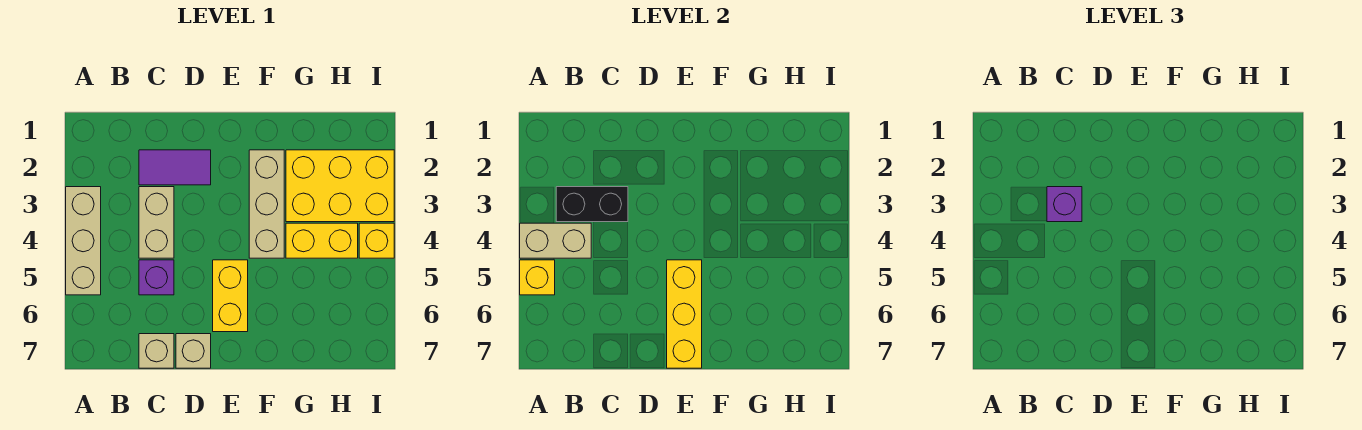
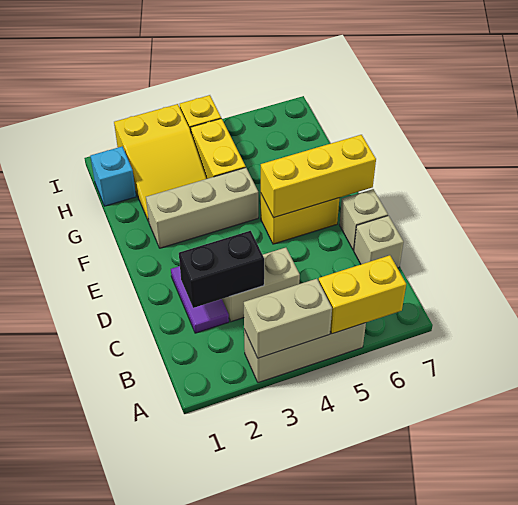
tan 1x2 brick [520,223,591,258] -> tan 1x2 brick turned to [244,279,332,358]
yellow 1x1 brick [520,260,555,295] -> yellow 1x2 brick [319,255,406,334]
black 1x2 brick [556,187,628,222] -> black 1x2 brick turned to [179,231,264,308]
purple 1x1 brick [1047,187,1082,222] -> none
purple 1x1 brick [139,260,174,295] -> none
yellow 2x3 brick [286,150,394,222] -> yellow 2x3 slope [114,104,206,222]
none -> cyan 1x1 brick [90,147,136,206]

